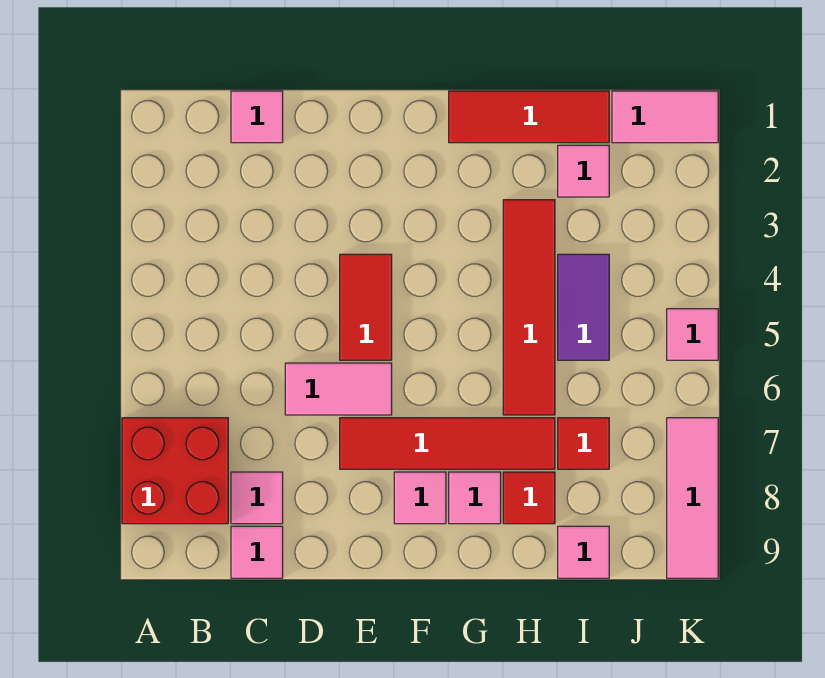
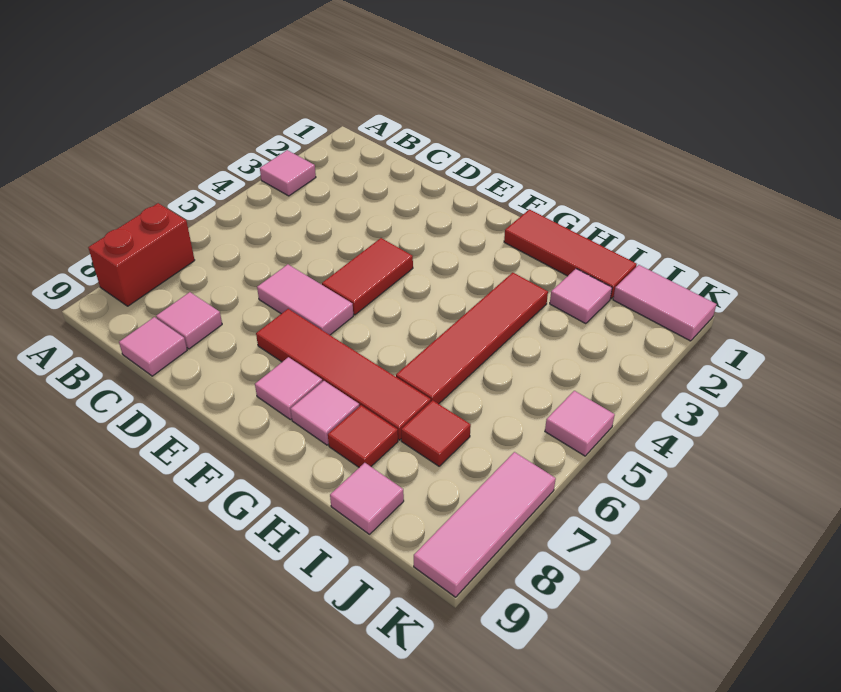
red 2x2 brick [122,418,228,524] -> red 1x2 brick [88,203,195,306]
pink 1x1 tile [231,91,283,143] -> pink 1x1 tile moved to [260,150,316,196]
purple 1x2 tile [558,254,609,360] -> none

